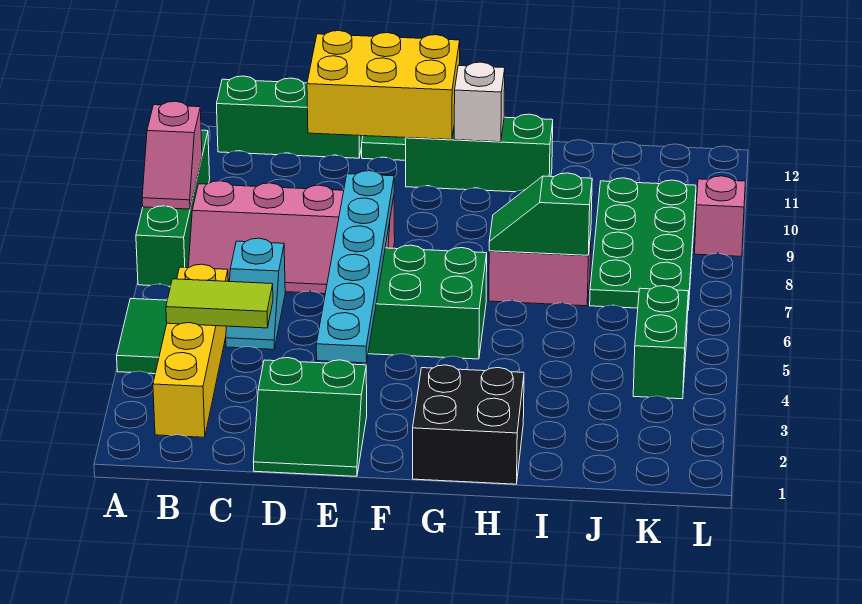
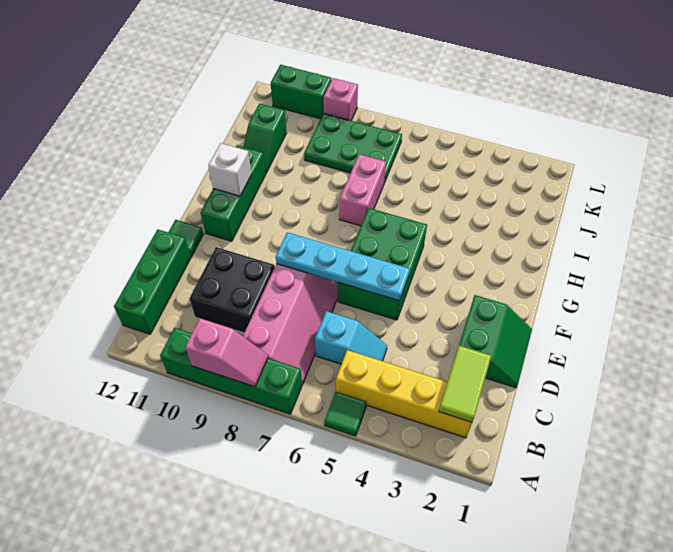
green 1x2 tile [117,299,167,374] -> green 1x1 tile [324,392,367,436]
lime 1x2 tile [166,279,273,328] -> lime 1x2 tile moved to [439,346,491,422]
yellow 2x3 brick [307,31,460,140] -> none
cyan 1x6 plate [316,171,394,363] -> cyan 1x4 plate [276,232,410,301]
black 2x2 brick [413,365,524,484] -> black 2x2 brick moved to [190,247,275,333]
green 1x2 slope [489,173,592,255] -> green 1x2 slope moved to [244,104,286,173]
green 2x4 plate [590,178,696,310] -> green 2x3 plate [304,113,402,182]
green 1x2 brick [633,286,688,399] -> green 1x2 brick moved to [271,65,331,119]

